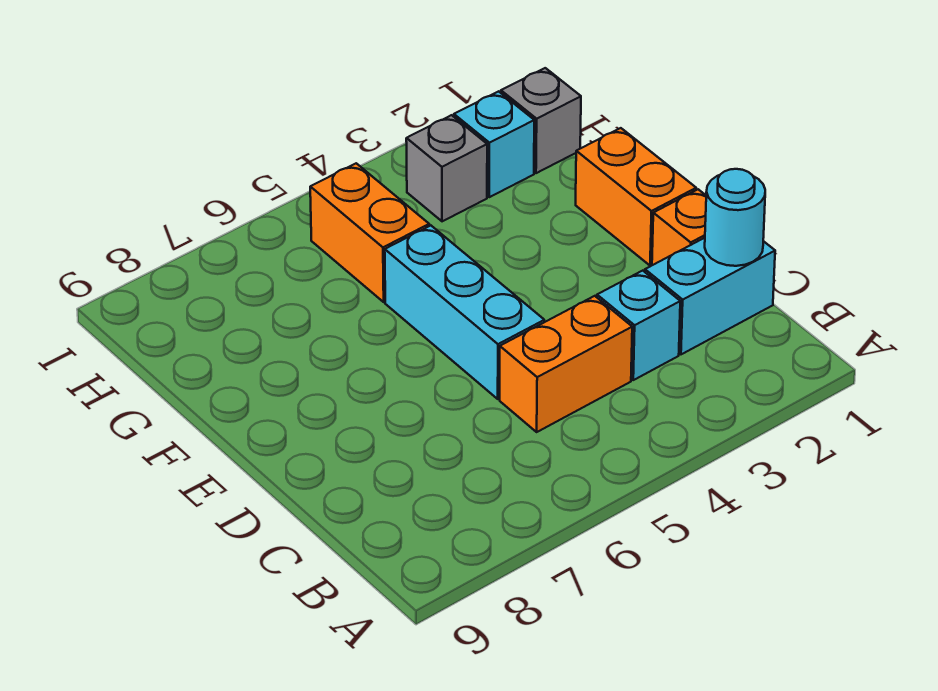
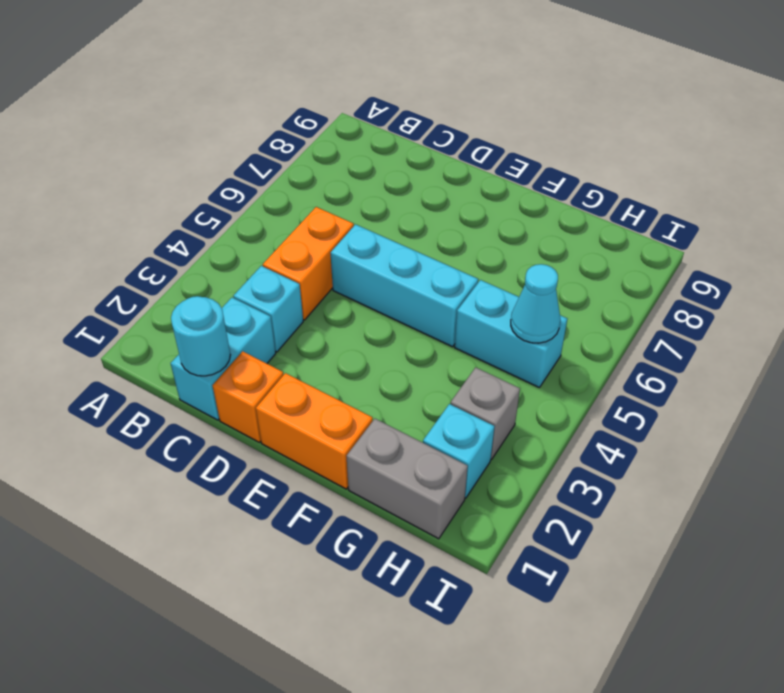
orange 1x2 brick [310,163,429,302] -> cyan 1x2 brick [455,280,567,388]
grey 1x1 brick [501,68,581,173] -> grey 1x2 brick [346,419,468,539]
none -> cyan 1x1 cone [511,264,560,343]

